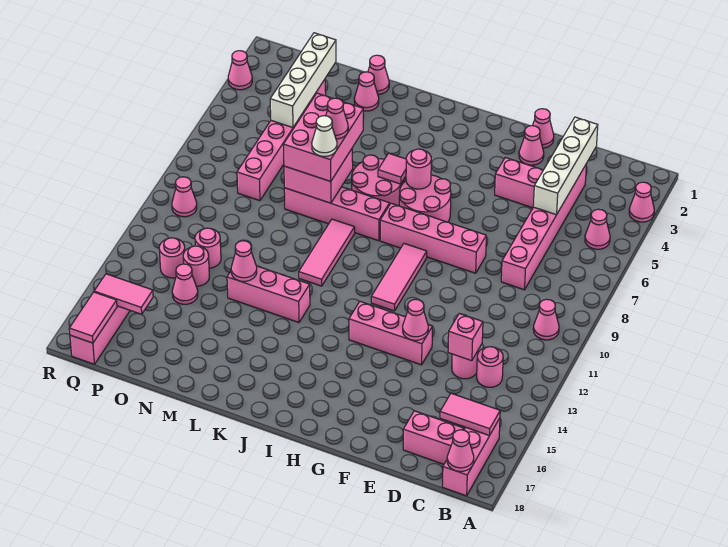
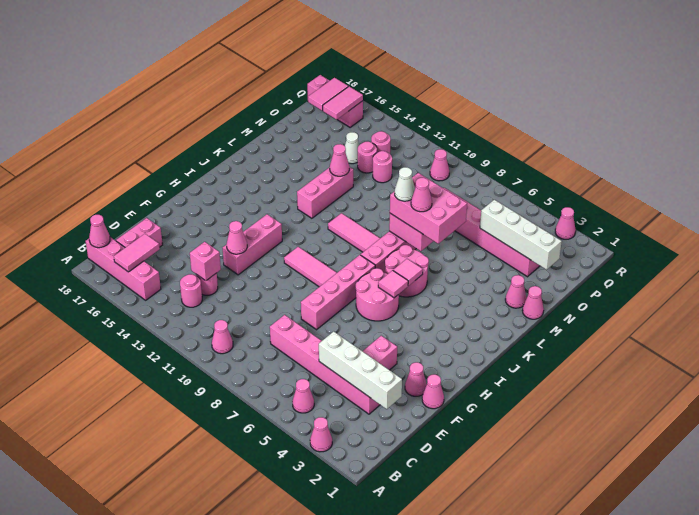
pink 1x3 brick [442,418,500,496] -> pink 1x4 brick [86,237,161,300]
pink 1x1 round brick [406,149,431,189] -> pink 1x1 tile [378,270,408,298]
pink 1x1 cone [172,264,198,304] -> white 1x1 cone [345,132,359,164]
pink 1x2 tile [69,292,117,343] -> pink 1x2 tile turned to [308,78,348,110]

